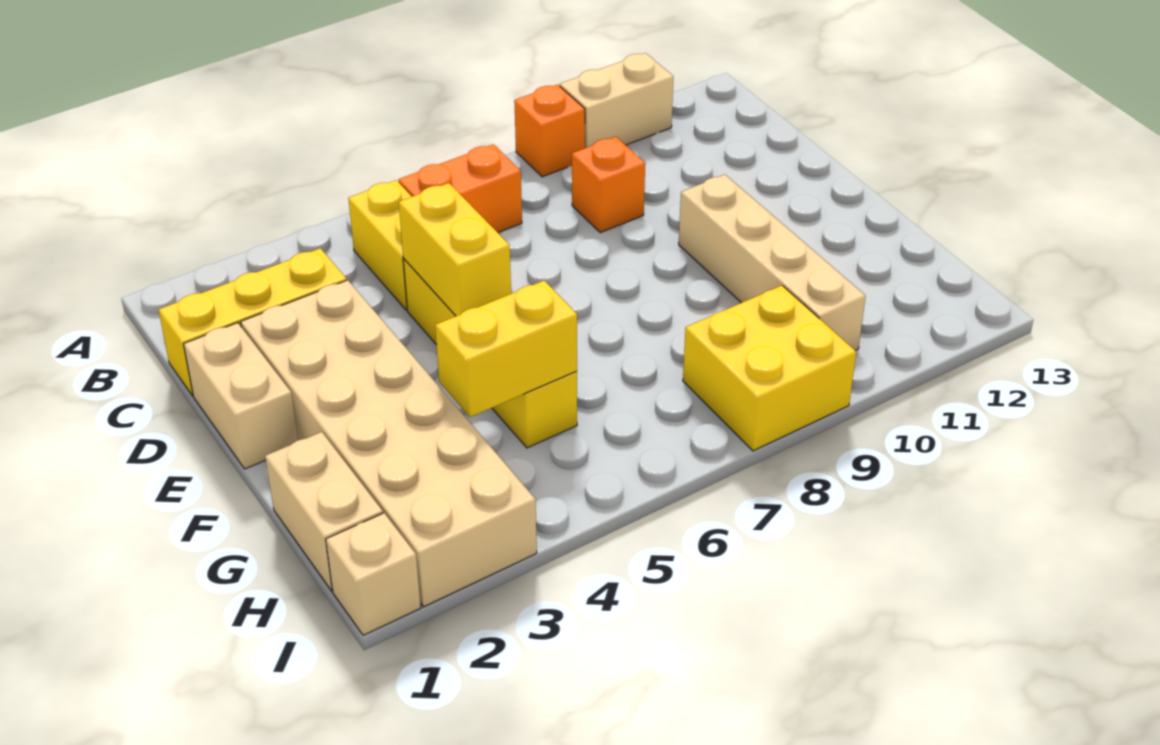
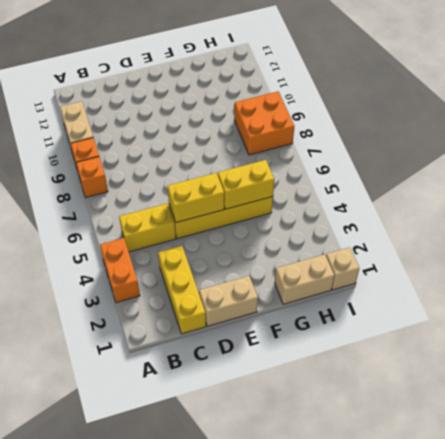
orange 1x2 brick [399,144,522,233] -> orange 1x2 brick moved to [100,238,140,303]
orange 1x1 brick [572,137,645,233] -> orange 1x1 brick moved to [76,157,108,198]
tan 2x6 brick [241,280,537,607] -> none
tan 1x4 brick [679,174,866,351] -> none
yellow 1x2 brick [435,281,577,417] -> yellow 1x2 brick turned to [218,160,274,209]
yellow 2x2 brick [683,286,856,451] -> orange 2x2 brick [234,91,294,155]

